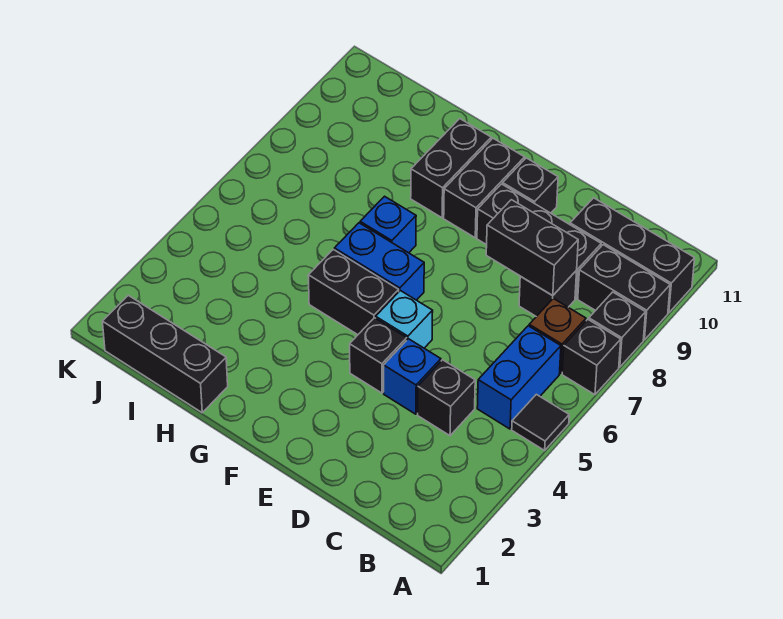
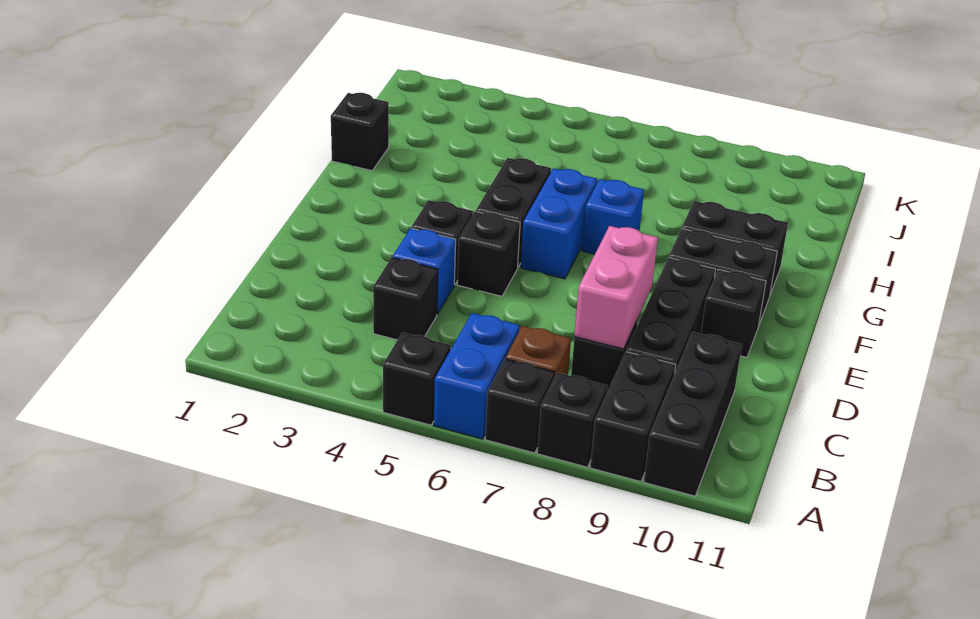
black 1x1 tile [512,394,569,450] -> black 1x1 brick [383,332,451,425]
blue 1x2 brick [477,326,561,429] -> blue 1x2 brick turned to [434,313,520,439]
black 1x2 brick [486,200,578,296] -> pink 1x2 brick [574,226,658,349]
cyan 1x1 brick [376,291,433,348] -> black 1x1 brick [457,211,520,296]
black 1x3 brick [102,295,228,413] -> black 1x1 brick [331,93,389,171]

